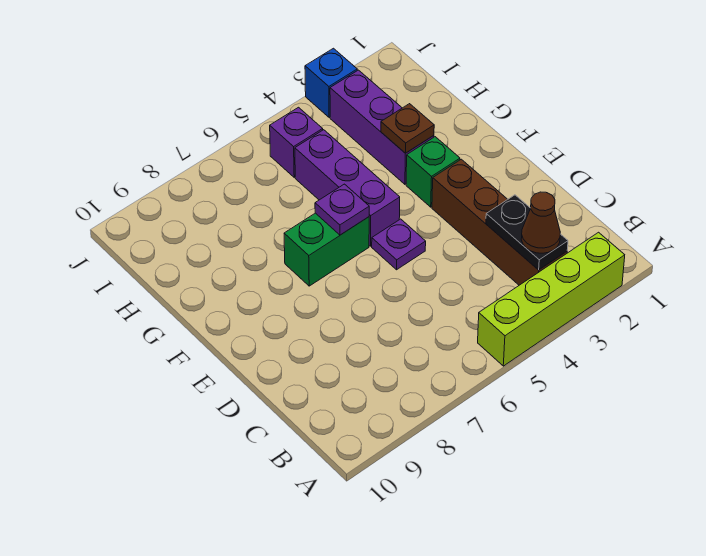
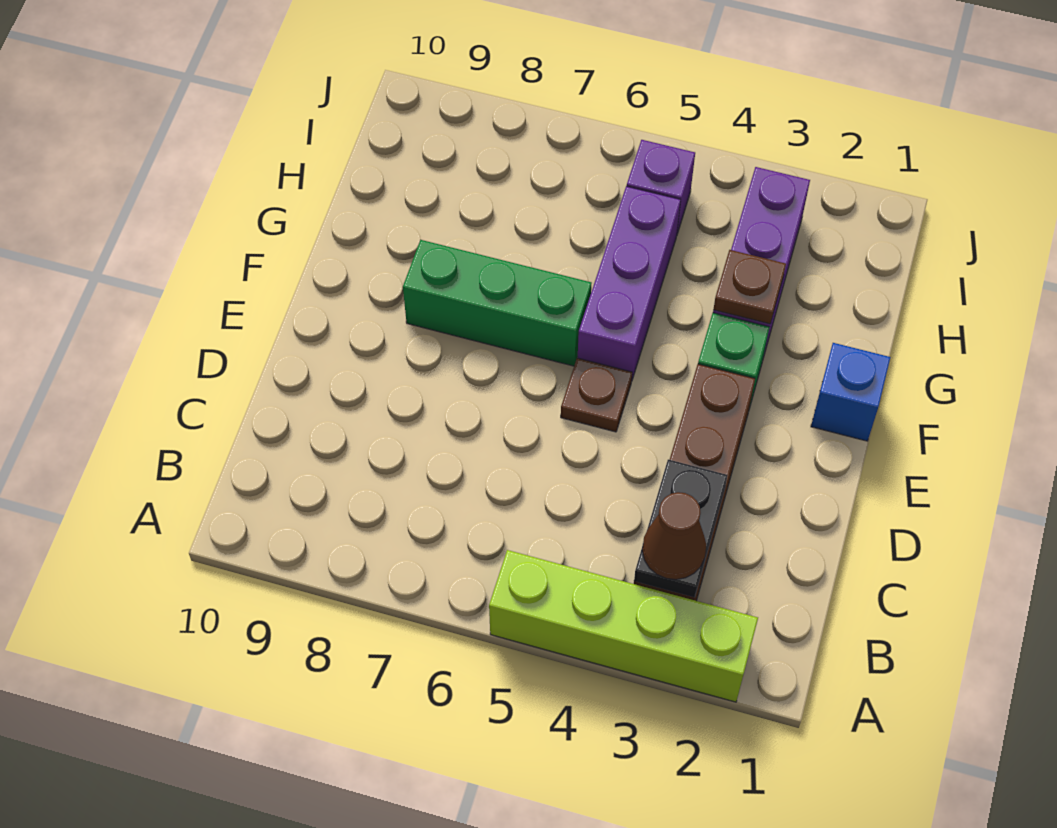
purple 1x1 plate [372,219,426,270] -> brown 1x1 plate [561,358,632,432]
green 1x2 brick [284,213,369,286] -> green 1x3 brick [403,240,591,366]
purple 1x1 plate [315,184,369,235] -> none
blue 1x1 brick [305,48,357,118] -> blue 1x1 brick moved to [811,343,891,441]

